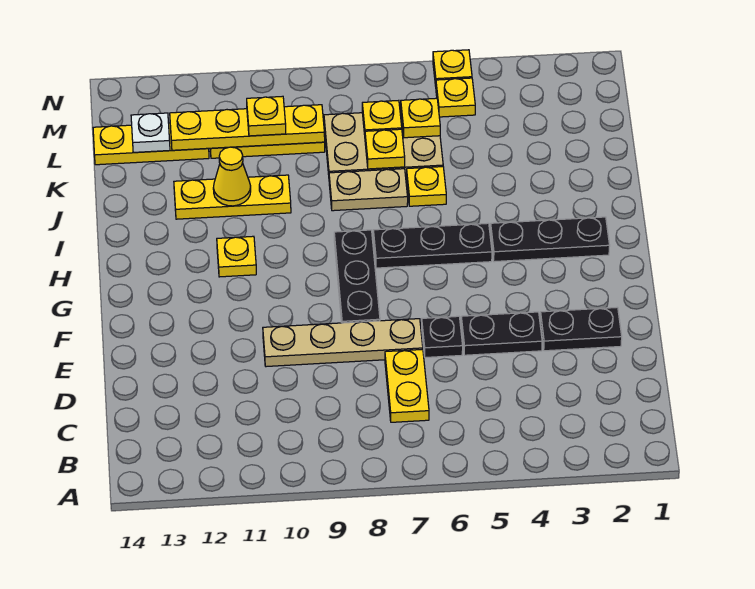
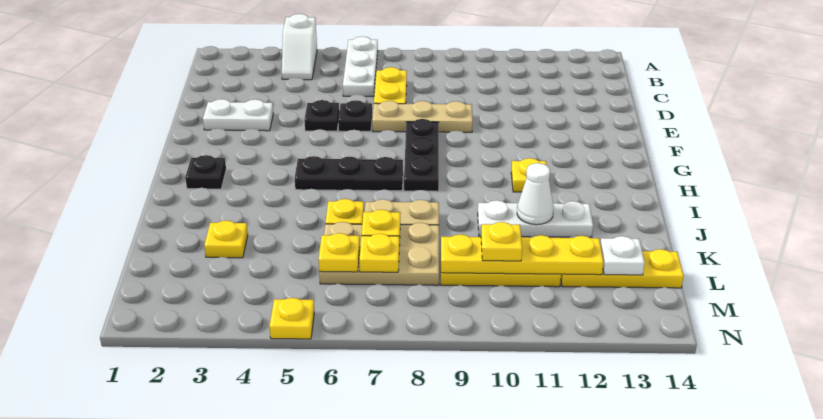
none -> white 1x2 slope [282,14,317,80]
none -> white 1x3 plate [343,36,378,97]
black 1x2 plate [540,307,622,351] -> white 1x2 plate [203,99,273,131]
black 1x2 plate [461,312,542,355] -> black 1x1 plate [304,100,339,131]
tan 1x4 plate [263,319,423,367] -> tan 1x3 plate [372,101,473,132]
black 1x3 plate [490,217,610,262] -> black 1x1 plate [185,155,226,189]
yellow 1x3 plate [174,175,291,219] -> white 1x3 plate [478,200,593,237]
yellow 1x1 cone [213,147,251,206] -> white 1x1 cone [517,163,554,225]
yellow 1x1 plate [436,78,475,117] -> yellow 1x1 plate moved to [204,221,248,258]

